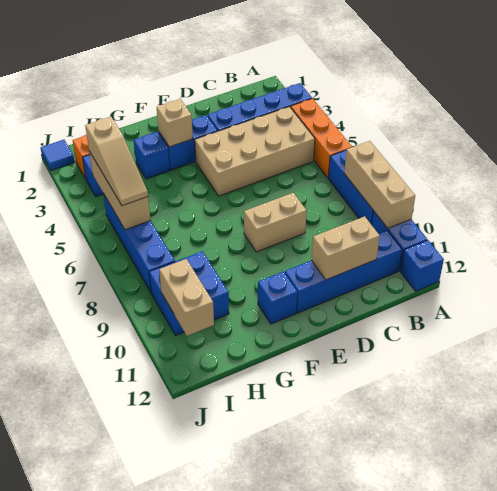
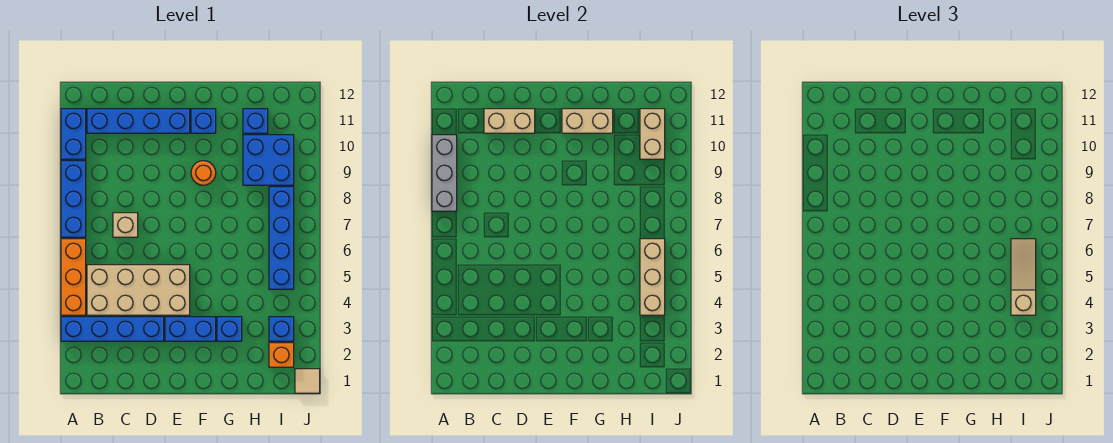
tan 1x3 brick [344,141,415,228] -> grey 1x3 brick [432,135,457,211]
blue 1x1 brick [401,240,444,291] -> blue 1x1 brick moved to [243,109,268,133]
tan 1x2 brick [244,193,307,252] -> tan 1x2 brick moved to [562,109,613,133]
tan 1x1 brick [157,99,193,147] -> tan 1x1 brick moved to [113,213,138,237]
none -> orange 1x1 round brick [191,161,216,185]
blue 1x1 tile [41,140,74,171] -> tan 1x1 tile [295,369,320,393]

